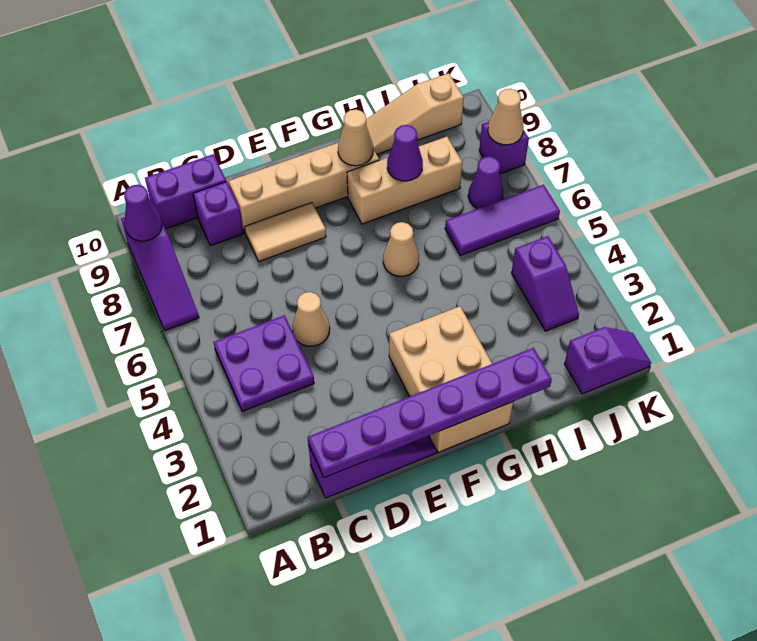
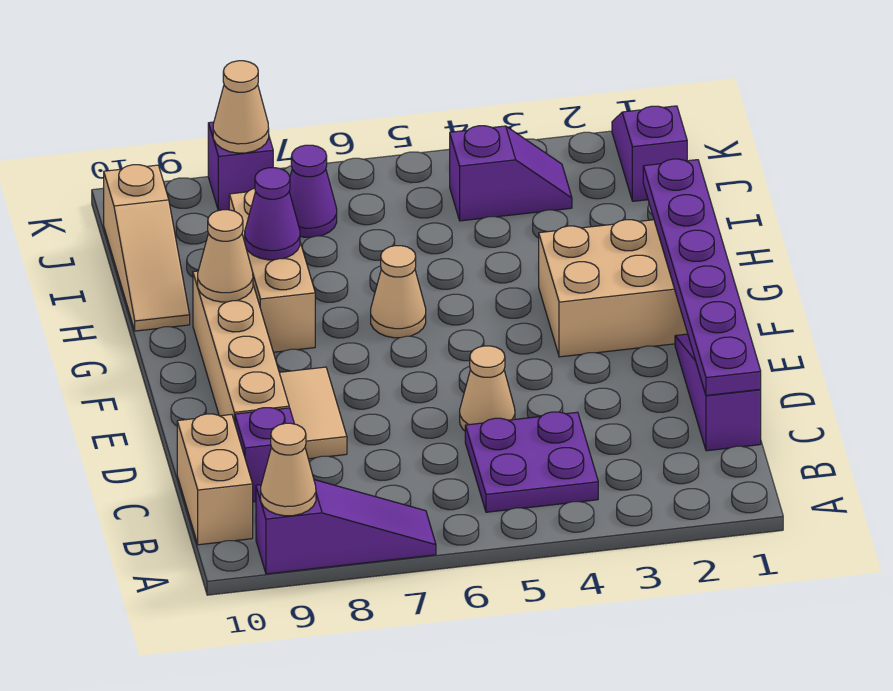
purple 1x1 cone [124,185,162,241] -> tan 1x1 cone [261,423,316,516]
purple 1x2 brick [145,154,226,229] -> tan 1x2 brick [177,414,253,545]
purple 1x3 tile [445,185,560,255] -> none

